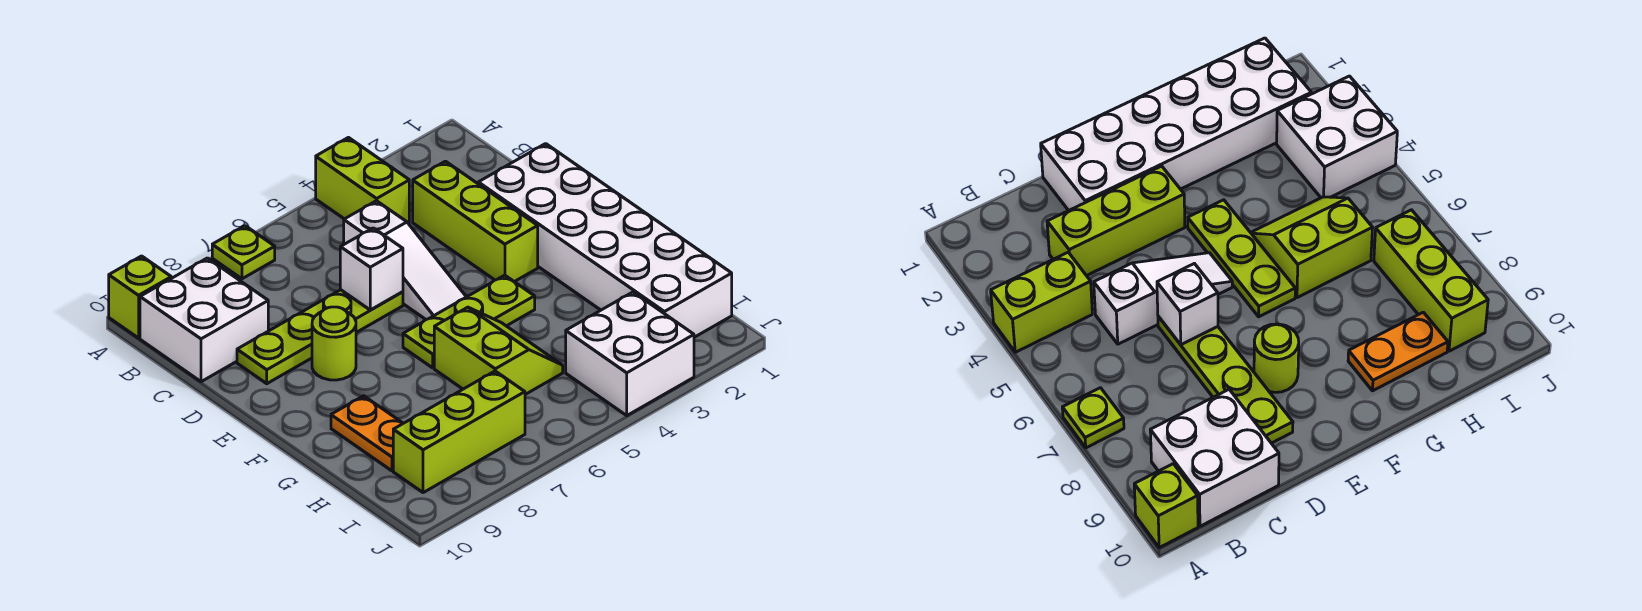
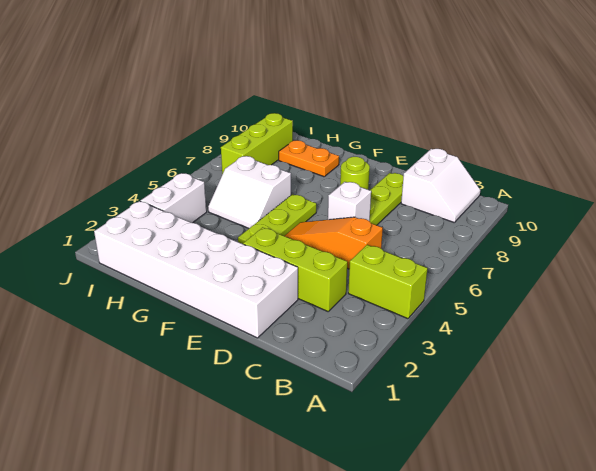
lime 1x1 plate [212,226,275,279] -> none
lime 1x1 brick [109,256,171,338] -> none
white 2x2 brick [140,258,268,382] -> white 2x2 slope [401,149,481,222]
white 1x3 slope [344,201,466,320] -> orange 1x3 slope [285,217,383,269]
lime 2x2 slope [434,307,563,394] -> white 2x2 slope [208,156,291,228]
white 2x2 brick [566,292,694,415] -> white 1x2 brick [141,173,207,223]

